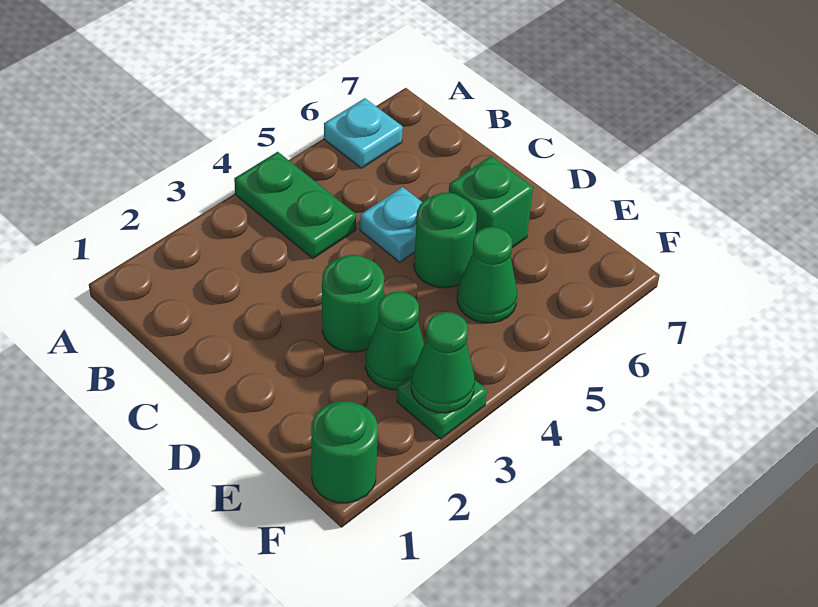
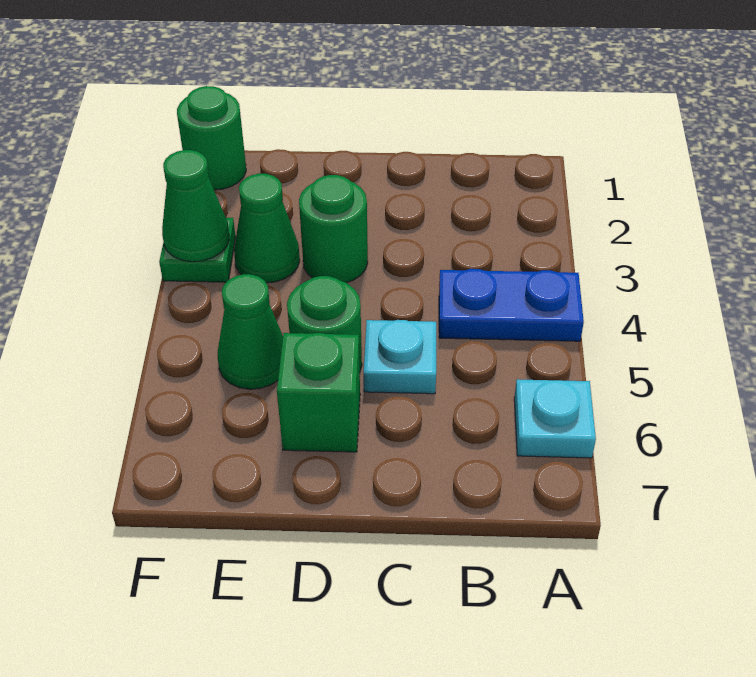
green 1x2 plate [234,152,356,258] -> blue 1x2 plate [439,269,584,341]

